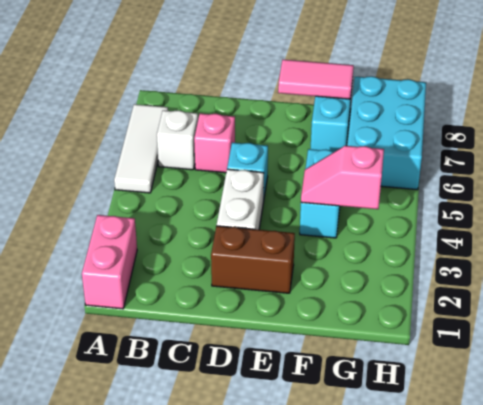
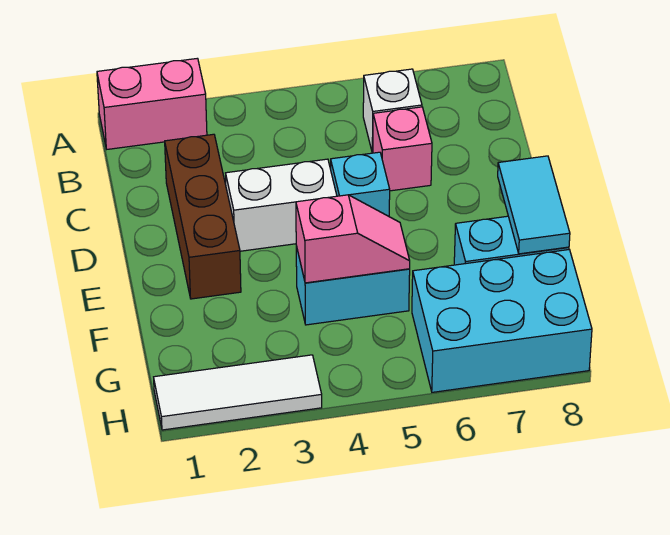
white 1x3 tile [114,104,168,193] -> white 1x3 tile moved to [154,355,322,430]
brown 1x2 brick [211,226,295,293] -> brown 1x3 brick [165,134,241,299]
pink 1x2 tile [278,59,354,99] -> cyan 1x2 tile [498,156,570,254]
pink 1x2 slope [301,146,384,209] -> pink 1x2 slope turned to [296,195,410,283]

